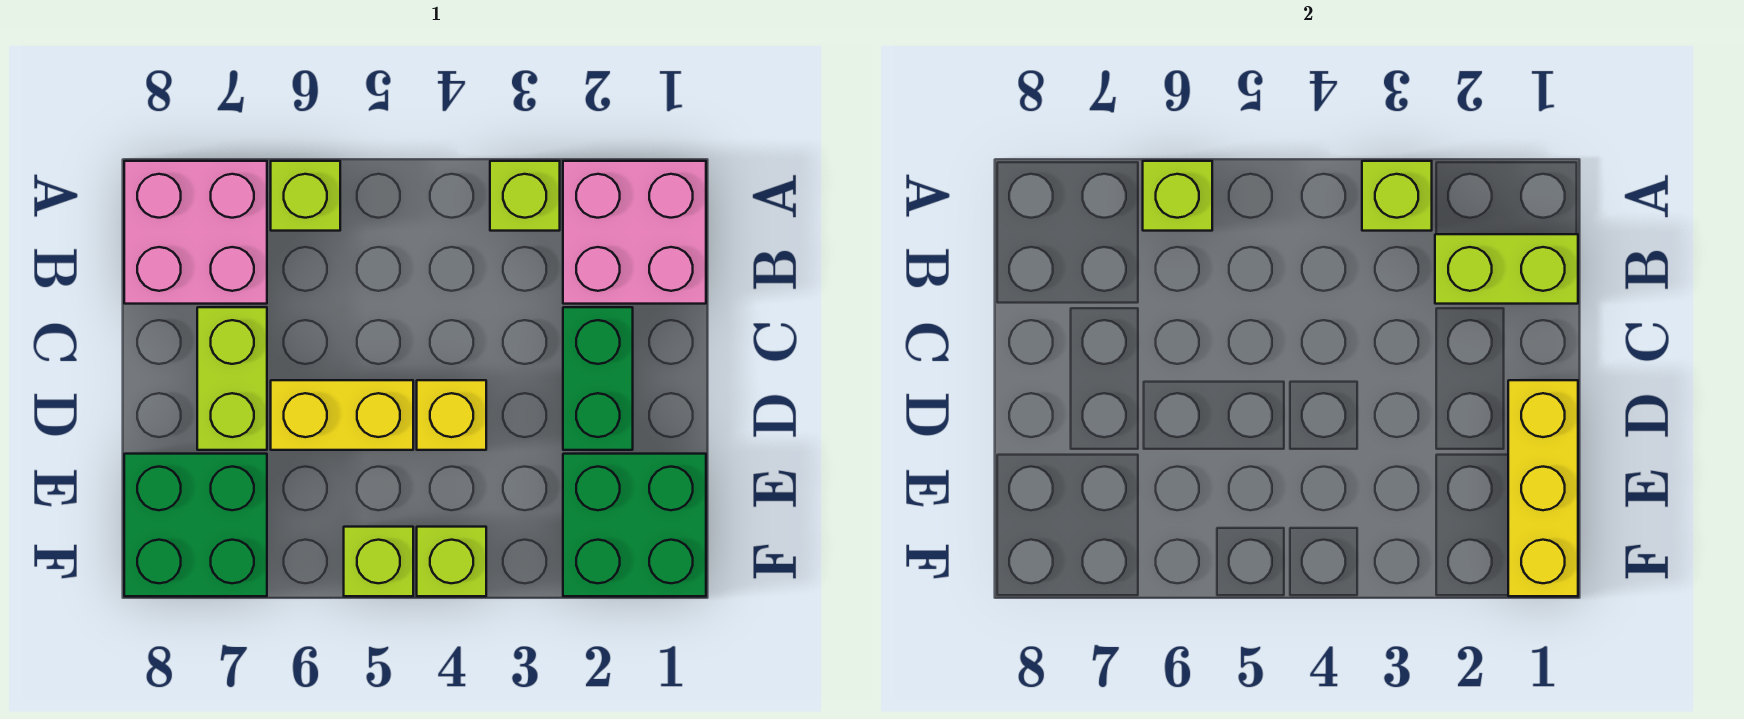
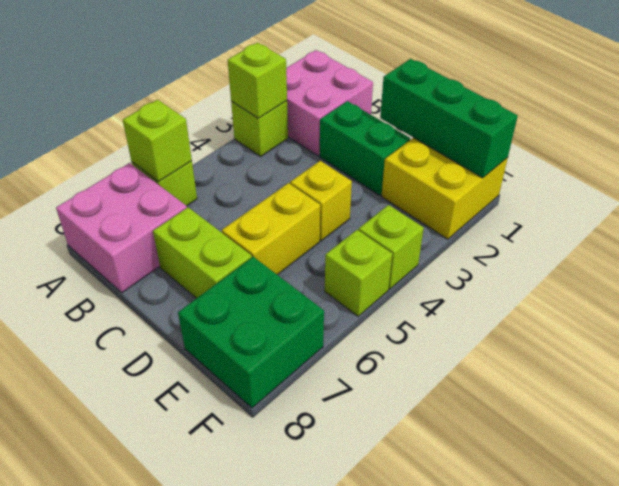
lime 1x2 brick [1435,234,1578,304] -> none
yellow 1x3 brick [1508,380,1578,596] -> green 1x3 brick [380,59,518,178]
green 2x2 brick [563,454,706,596] -> yellow 2x2 brick [381,138,508,239]

